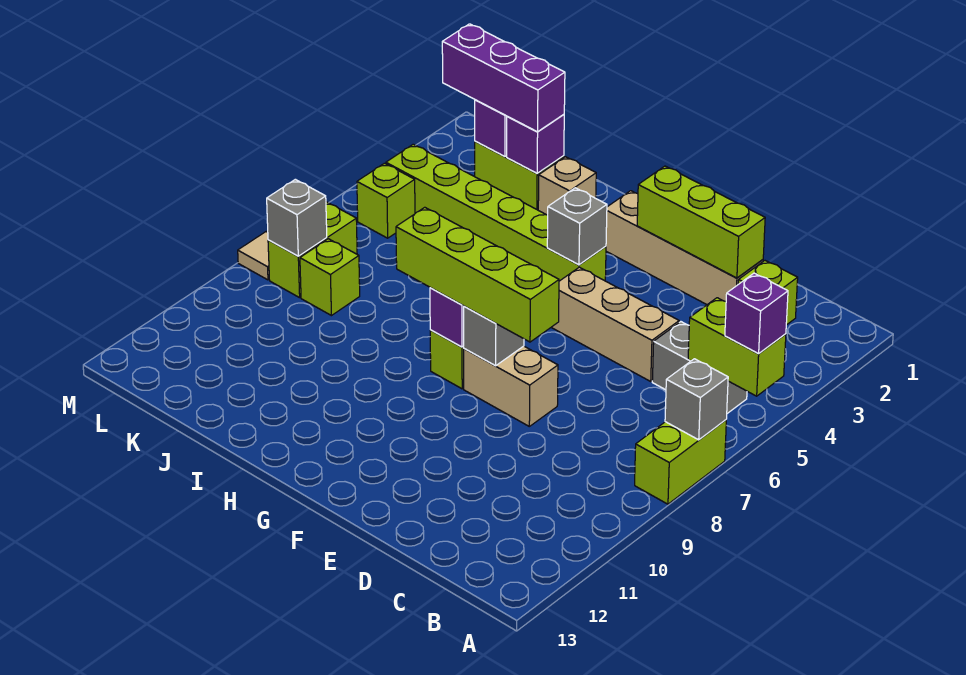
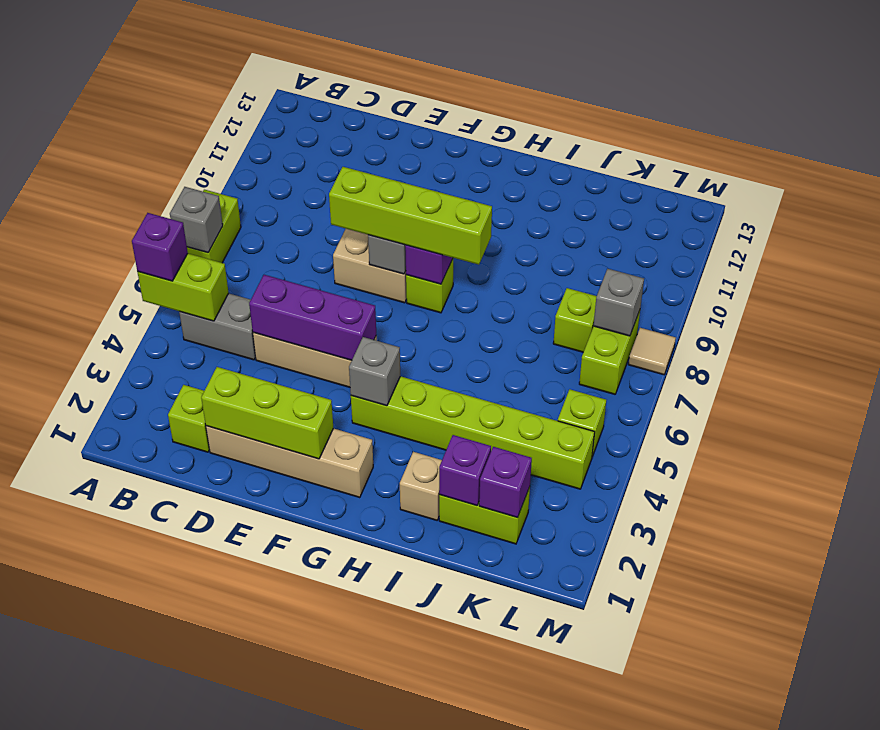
purple 1x3 brick [442,24,565,132] -> purple 1x3 brick moved to [249,275,376,360]

